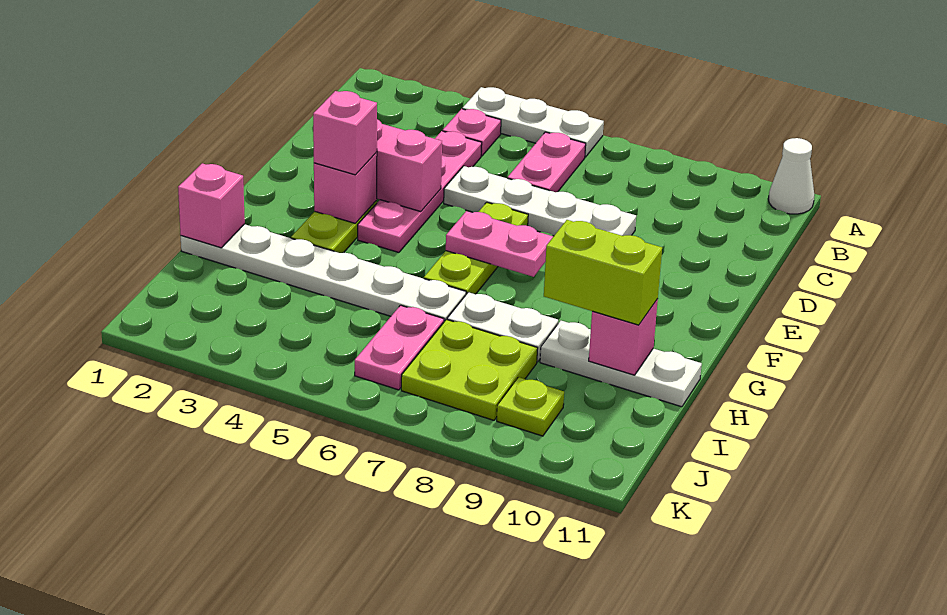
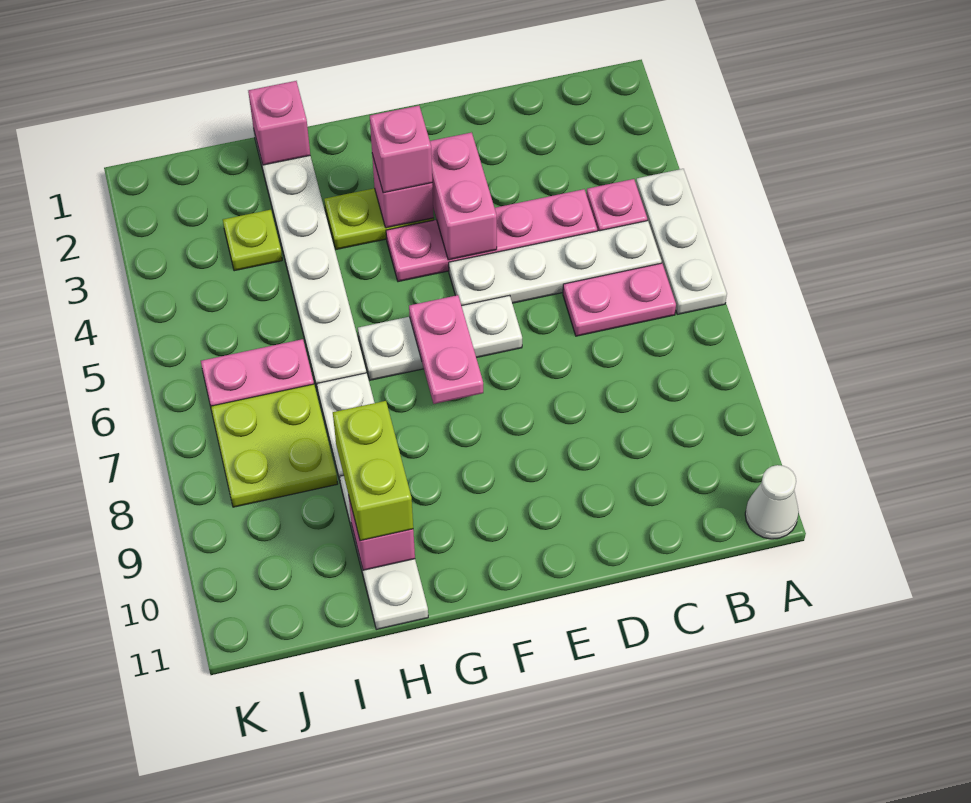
white 1x4 plate [444,166,636,236] -> white 1x4 plate turned to [449,221,662,306]
lime 1x3 plate [424,202,528,294] -> white 1x3 plate [358,295,522,380]
lime 1x1 plate [497,377,564,436] -> lime 1x1 plate moved to [223,210,282,271]

